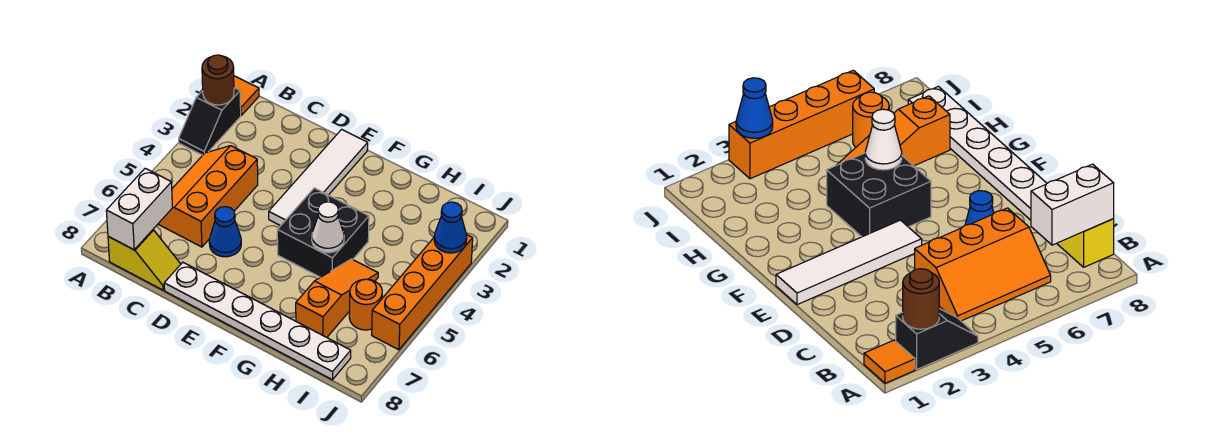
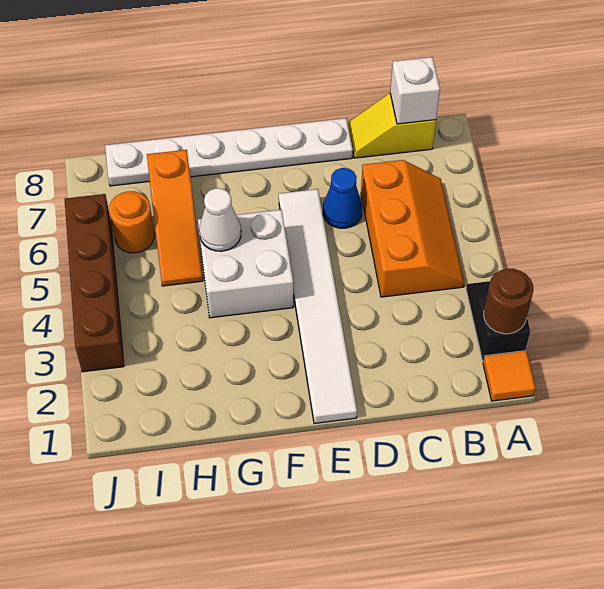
white 1x2 brick [106,168,173,250] -> white 1x1 brick [390,57,440,124]
white 1x4 tile [269,129,368,226] -> white 1x6 tile [279,189,357,424]
black 2x2 brick [277,188,369,277] -> white 2x2 brick [198,210,293,318]
orange 1x4 brick [372,235,473,350] -> brown 1x4 brick [65,194,124,372]
blue 1x1 cone [434,202,467,253] -> none

